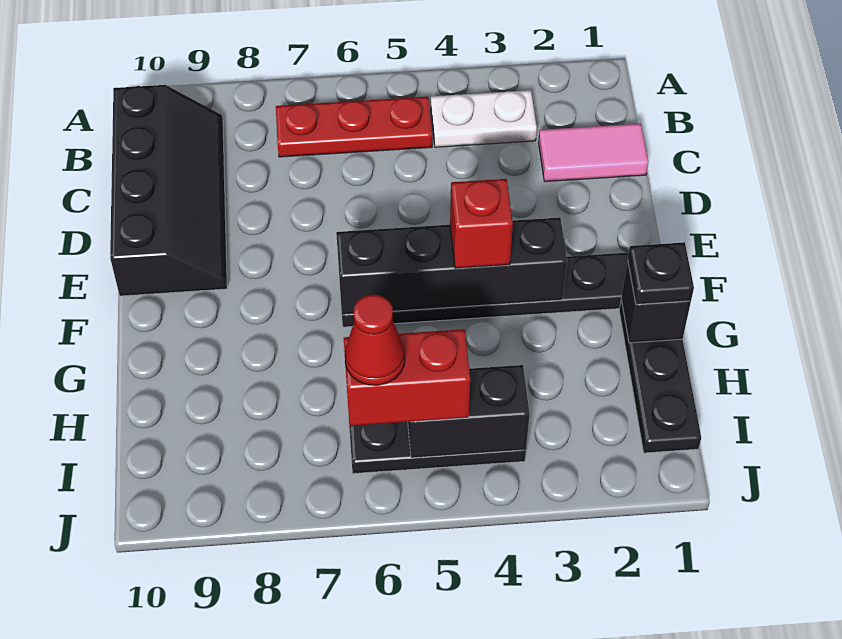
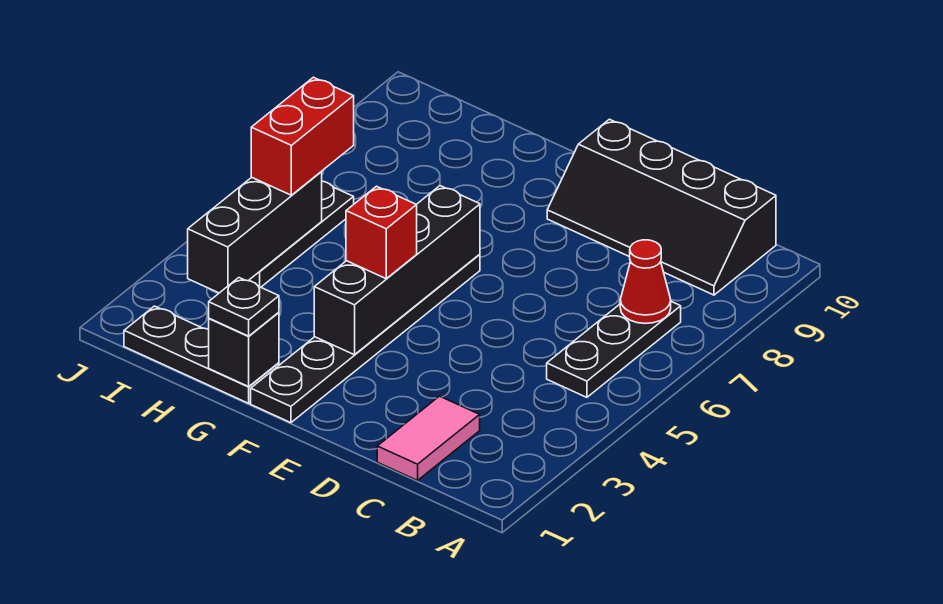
white 1x2 plate [431,90,537,147] -> none
red 1x3 plate [276,97,432,157] -> black 1x3 plate [547,302,681,397]
black 1x2 brick [408,365,529,458] -> black 1x3 brick [188,172,322,293]
red 1x1 cone [345,295,405,385] -> red 1x1 cone moved to [620,240,671,323]

